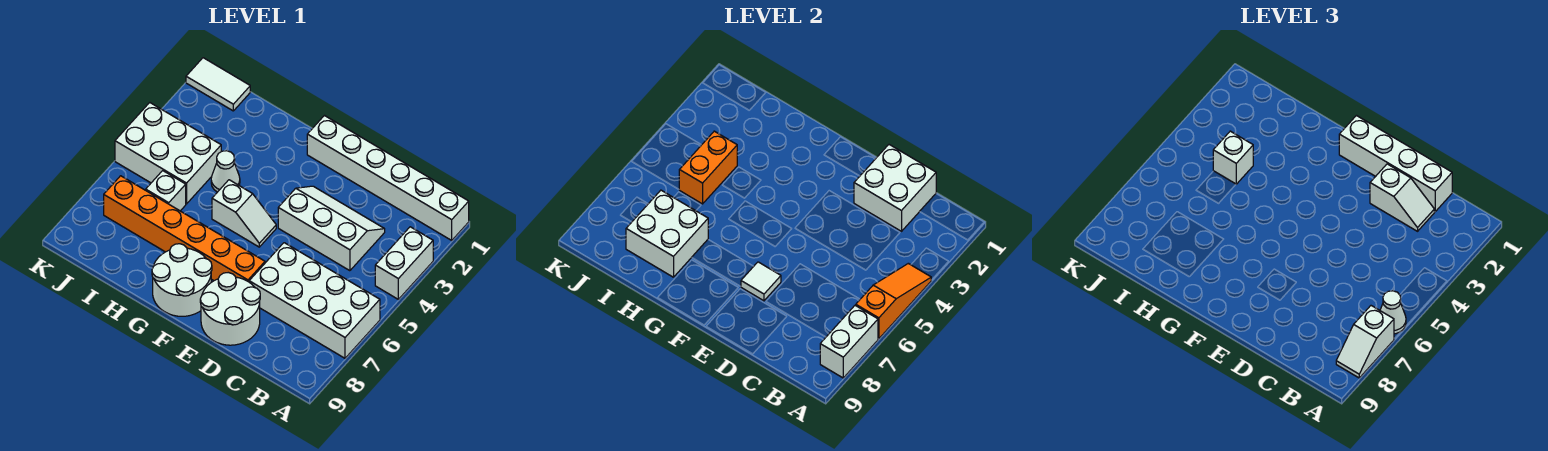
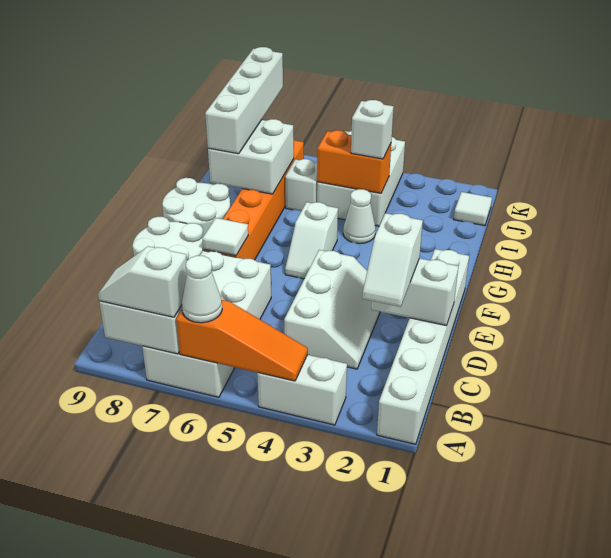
white 2x2 brick [854,145,936,231] -> white 1x2 brick [371,258,458,326]
white 1x4 brick [1339,116,1452,212] -> white 1x4 brick moved to [205,47,283,154]
white 1x2 tile [186,58,250,111] -> white 1x1 tile [454,192,492,226]

